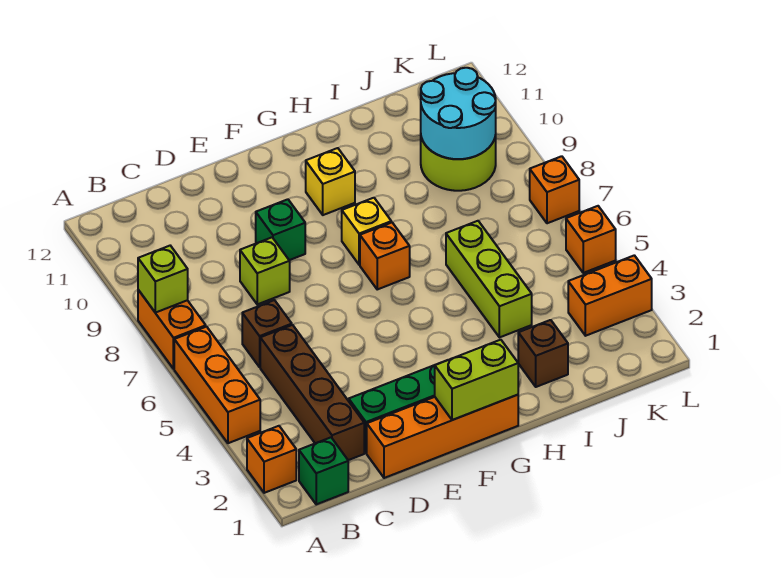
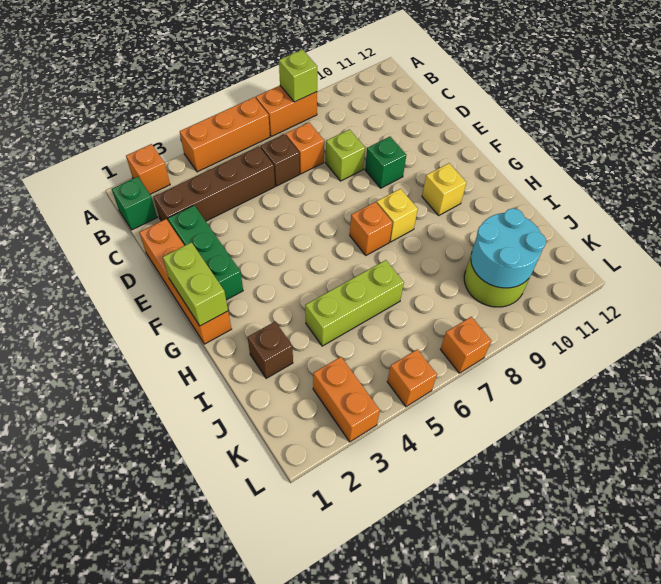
none -> orange 1x1 brick [286,123,324,174]

